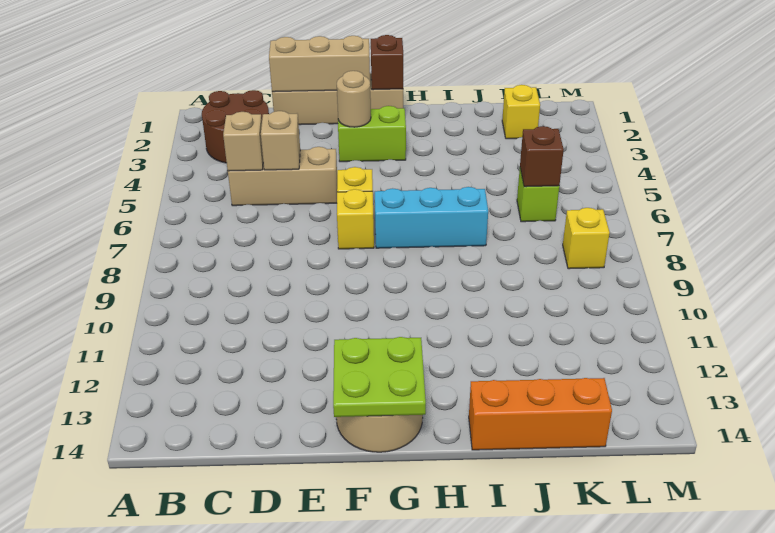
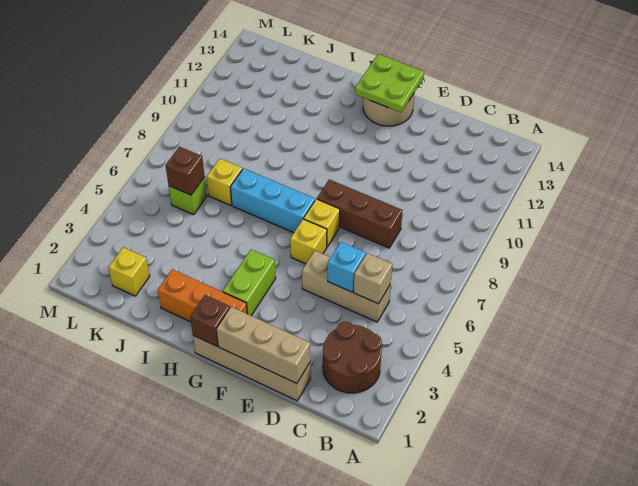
tan 1x1 brick [261,111,300,170] -> cyan 1x1 brick [328,242,366,292]
none -> brown 1x3 brick [317,179,402,248]
lime 1x2 brick [338,106,406,162] -> lime 1x2 brick turned to [223,249,276,316]
tan 1x1 round brick [337,71,371,127] -> none
orange 1x3 brick [469,378,612,450] -> orange 1x3 brick moved to [158,269,247,322]
yellow 1x1 brick [563,208,610,269] -> yellow 1x1 brick moved to [207,159,242,205]

